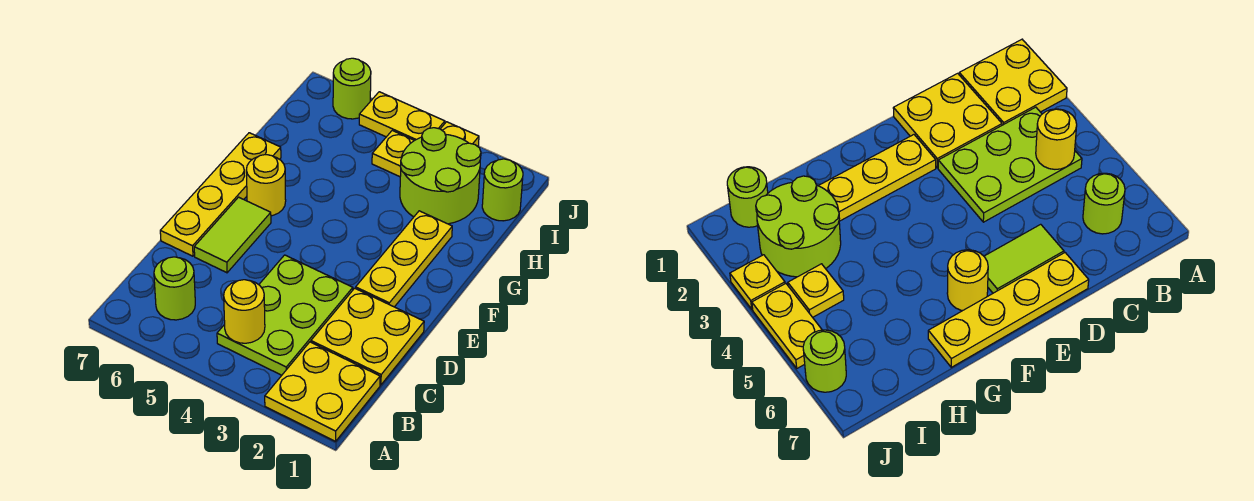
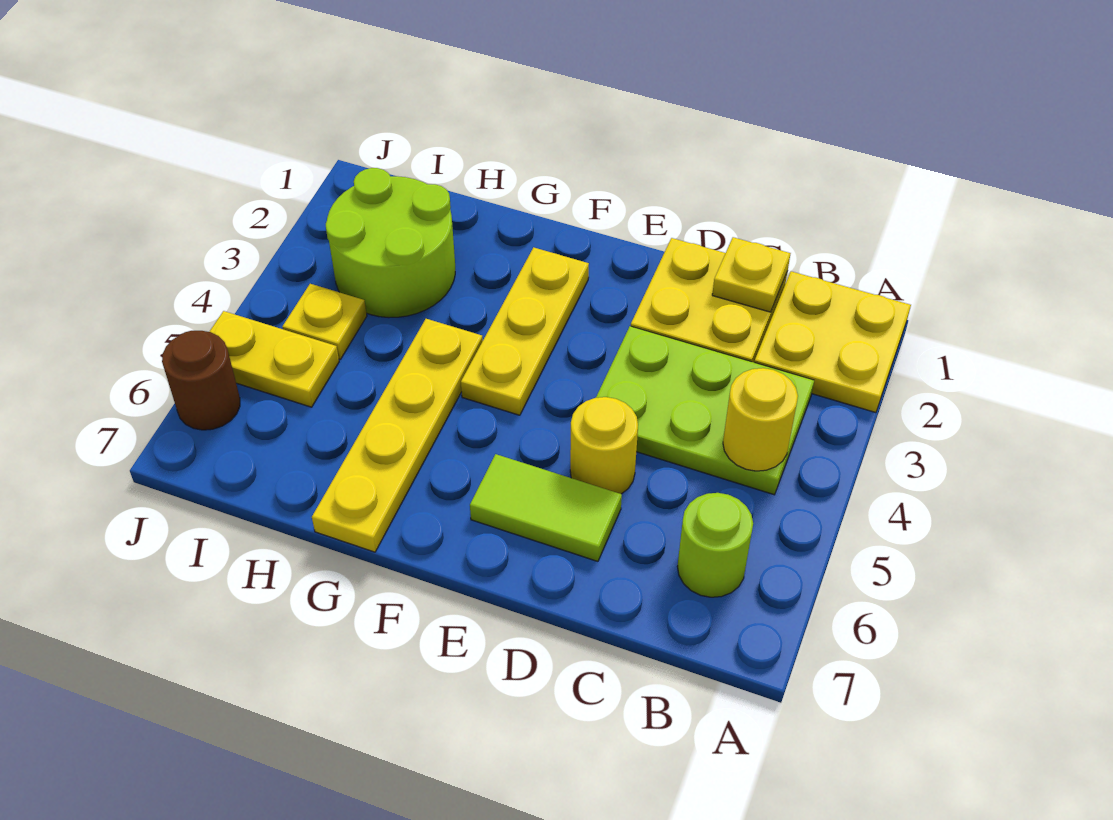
yellow 1x4 plate [160,133,281,256] -> yellow 1x4 plate turned to [312,319,483,552]
yellow 1x3 plate [356,211,452,307] -> yellow 1x3 plate turned to [461,247,589,415]
yellow 1x1 round brick [246,155,286,216] -> yellow 1x1 round brick moved to [570,397,638,494]
lime 1x1 round brick [482,159,523,221] -> none
yellow 1x1 plate [441,122,479,146] -> yellow 1x1 plate moved to [712,237,791,312]
yellow 1x2 plate [359,92,445,140] -> yellow 1x2 plate turned to [209,311,339,407]
lime 1x1 round brick [333,58,371,119] -> brown 1x1 round brick [162,331,240,430]

